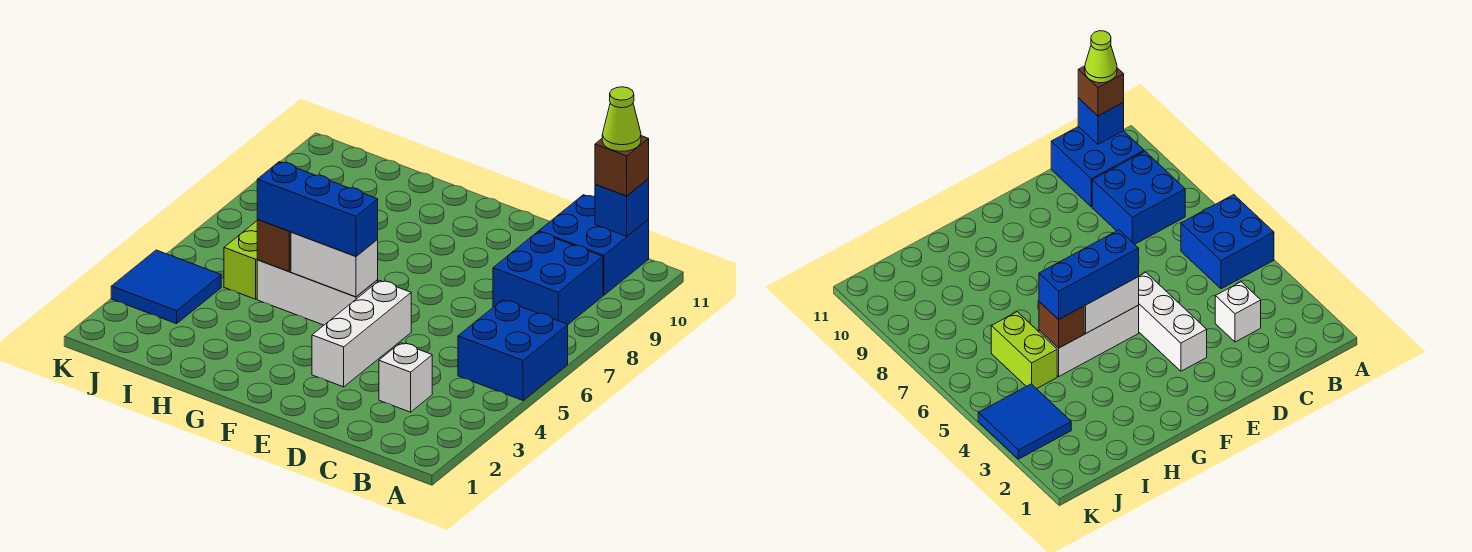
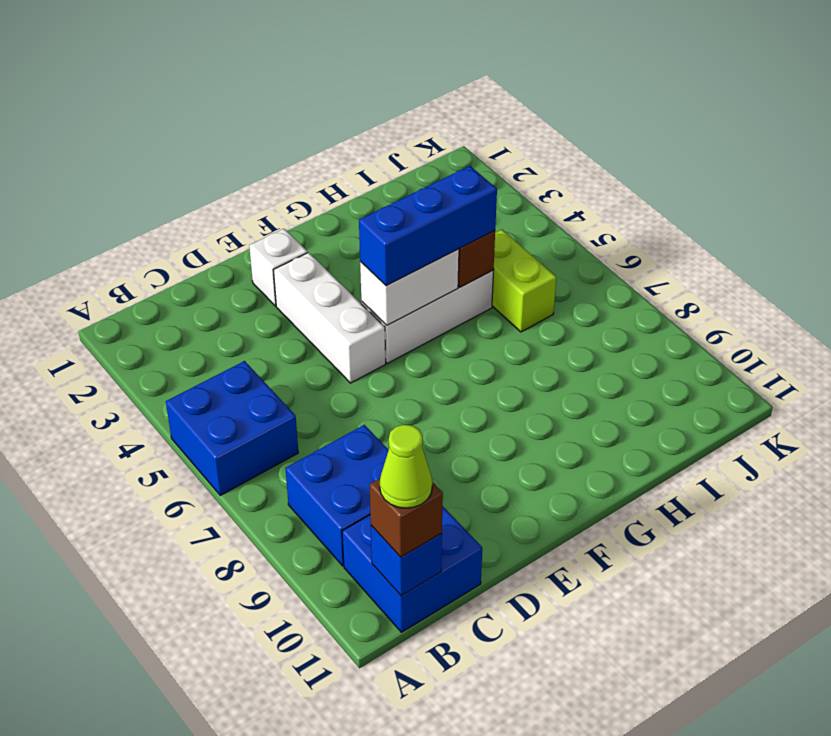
white 1x1 brick [379,343,432,412] -> white 1x1 brick moved to [249,229,307,306]
blue 2x2 tile [111,250,221,324] -> none

